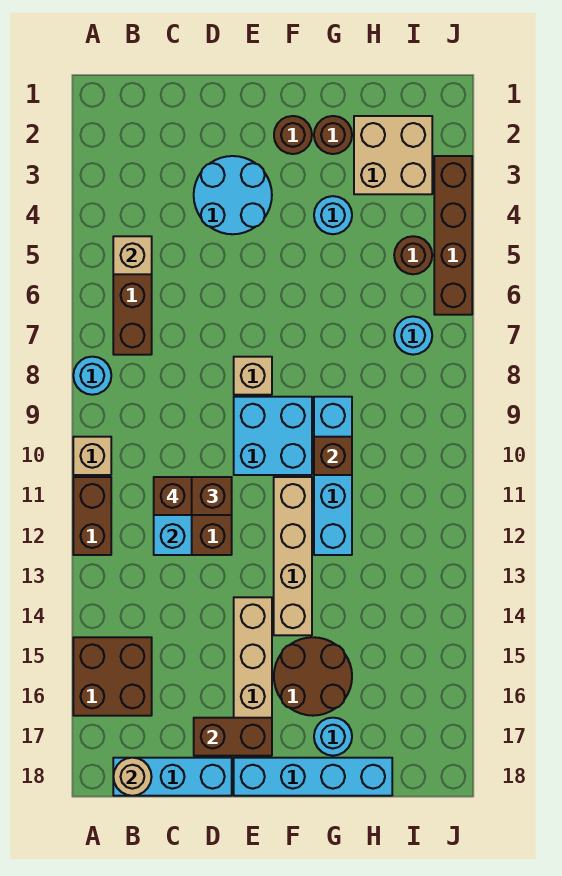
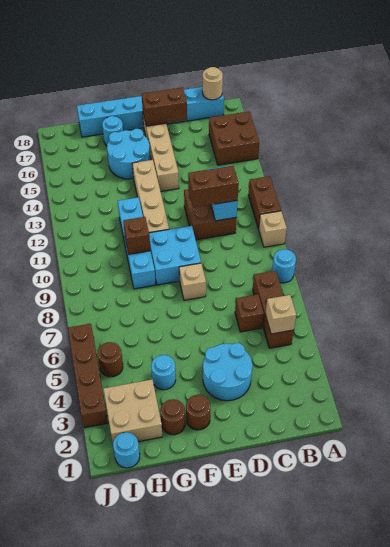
brown 1x1 brick [154,477,192,515] -> brown 1x1 brick moved to [235,294,264,332]
brown 2x2 round brick [274,637,352,716] -> cyan 2x2 round brick [107,129,150,179]
cyan 1x1 round brick [394,316,432,355] -> cyan 1x1 round brick moved to [113,432,140,468]

